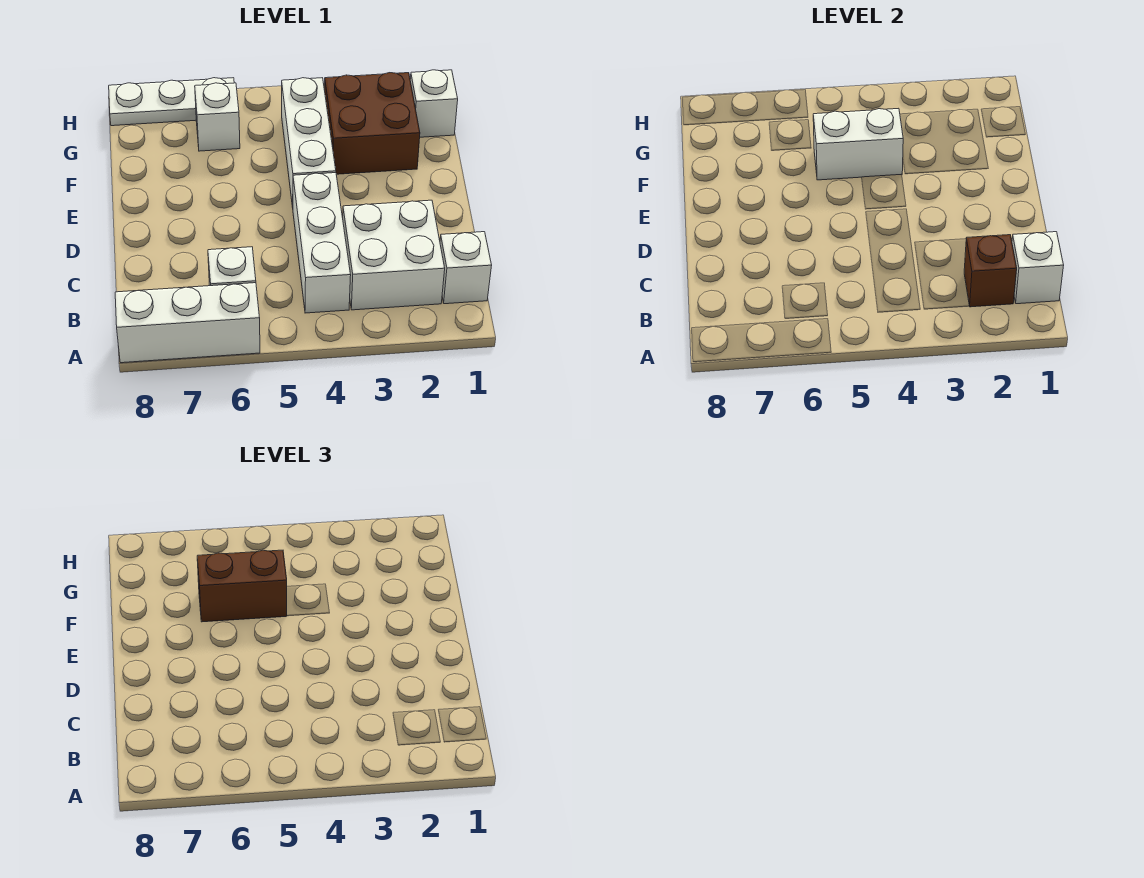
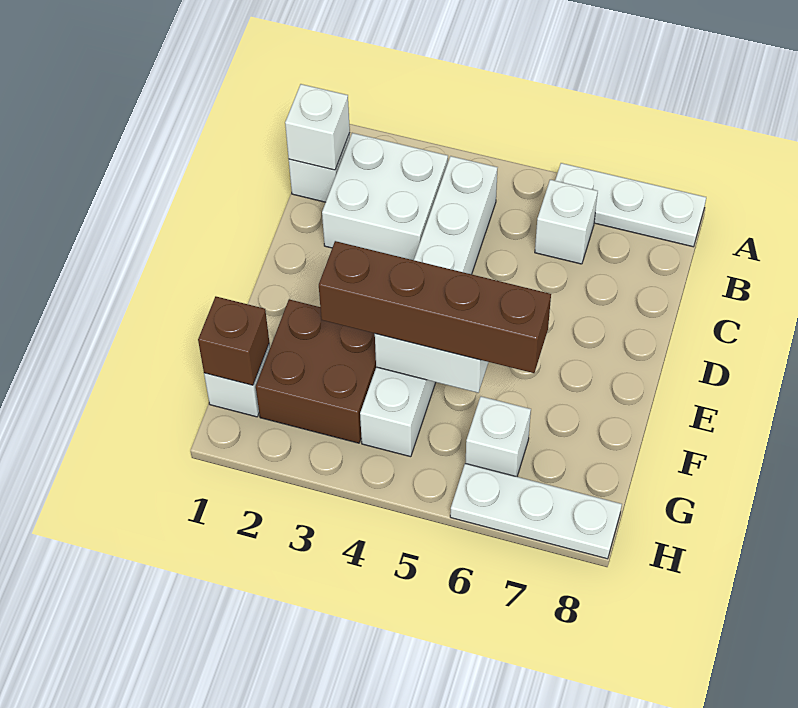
white 1x3 brick [115,283,260,363] -> white 1x3 plate [555,163,706,247]
brown 1x1 brick [964,235,1017,307] -> brown 1x1 brick moved to [198,296,269,385]
brown 1x2 brick [197,550,287,622] -> brown 1x4 brick [319,241,551,373]

